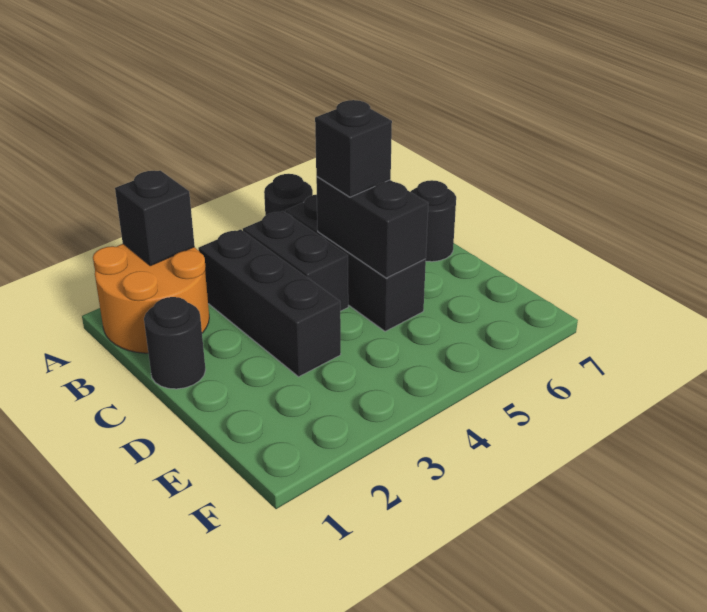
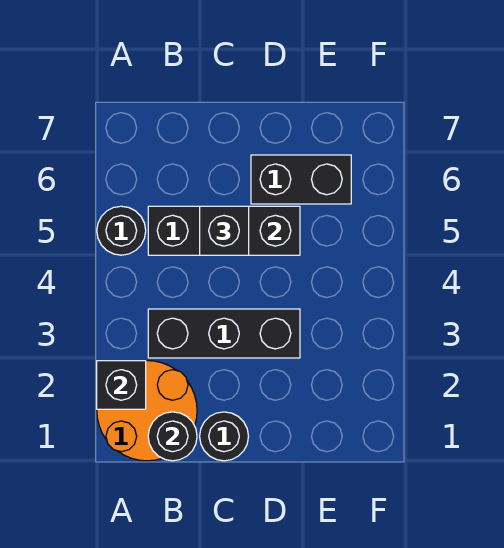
black 1x2 brick [243,211,348,311] -> black 1x2 brick moved to [251,155,351,204]
black 1x1 round brick [410,180,456,262] -> black 1x1 round brick moved to [148,412,197,461]

